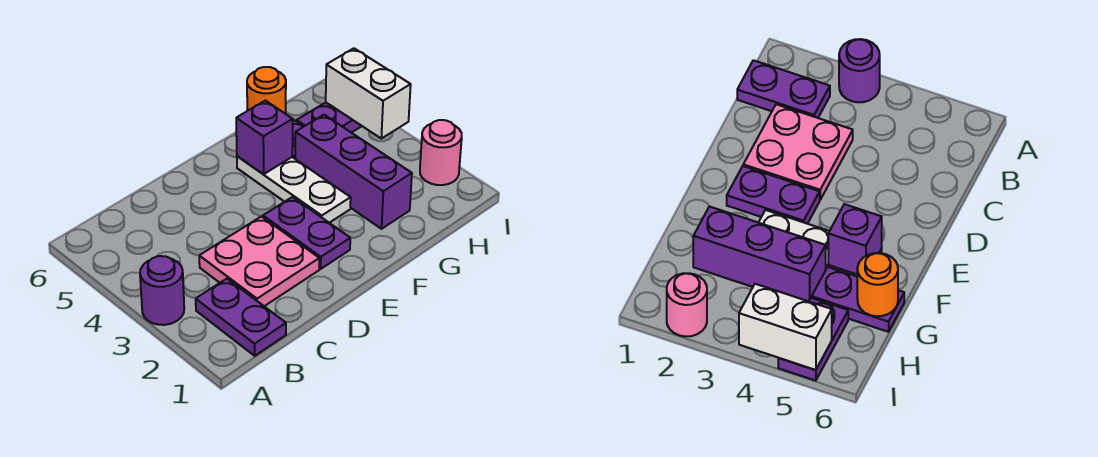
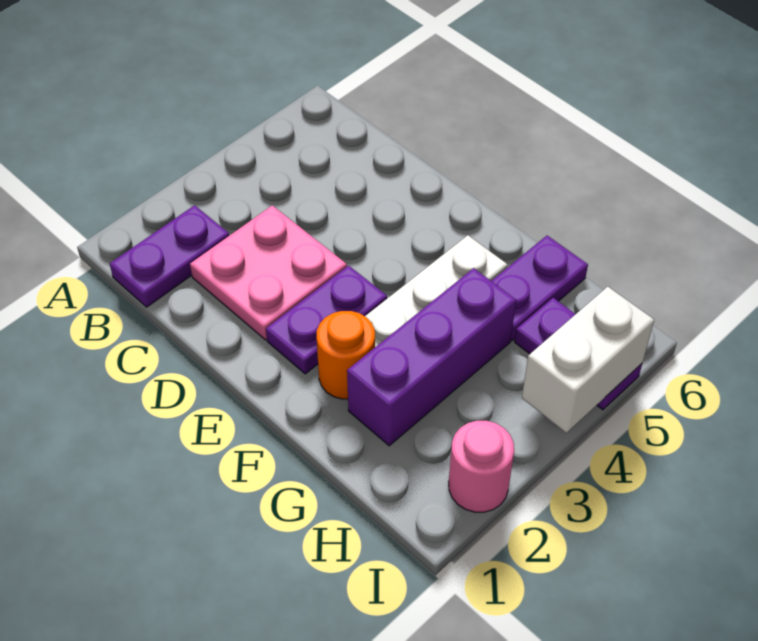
purple 1x1 round brick [140,256,184,325] -> none
purple 1x1 brick [236,101,293,174] -> none
orange 1x1 round brick [247,67,286,114] -> orange 1x1 round brick moved to [316,311,375,399]

